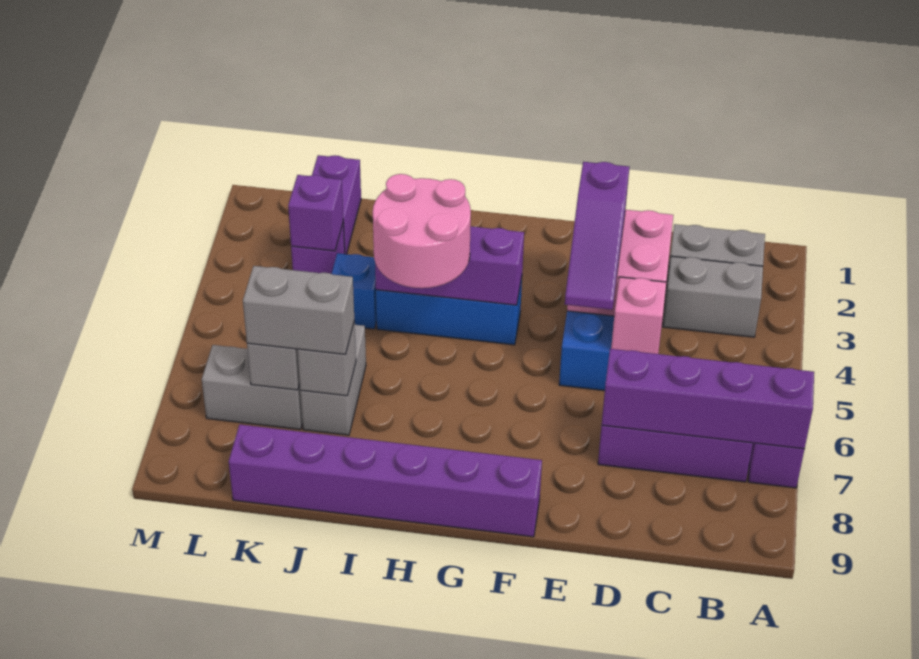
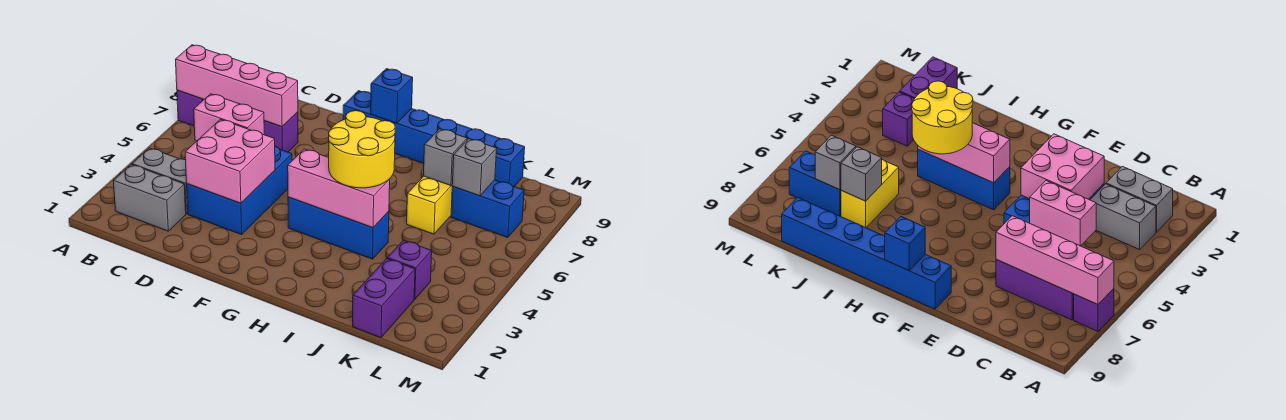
purple 1x4 brick [602,349,814,449] -> pink 1x4 brick [175,45,298,127]
pink 1x1 brick [611,277,666,354] -> pink 1x2 brick [194,94,264,141]
purple 1x3 slope [565,162,629,310] -> none
purple 1x6 brick [229,425,542,537] -> blue 1x6 brick [343,91,525,187]
purple 1x3 brick [375,226,524,305] -> pink 1x3 brick [288,149,390,228]
pink 2x2 round brick [373,174,471,288] -> yellow 2x2 round brick [329,111,395,188]
blue 1x1 brick [332,253,377,329] -> blue 1x1 brick moved to [371,69,413,123]
grey 1x2 brick [300,325,366,435] -> yellow 1x2 brick [407,176,453,234]
grey 1x2 brick [243,266,354,354] -> none
purple 1x1 brick [288,175,343,251] -> none
grey 1x2 brick [202,345,302,429] -> blue 1x2 brick [451,180,524,238]

